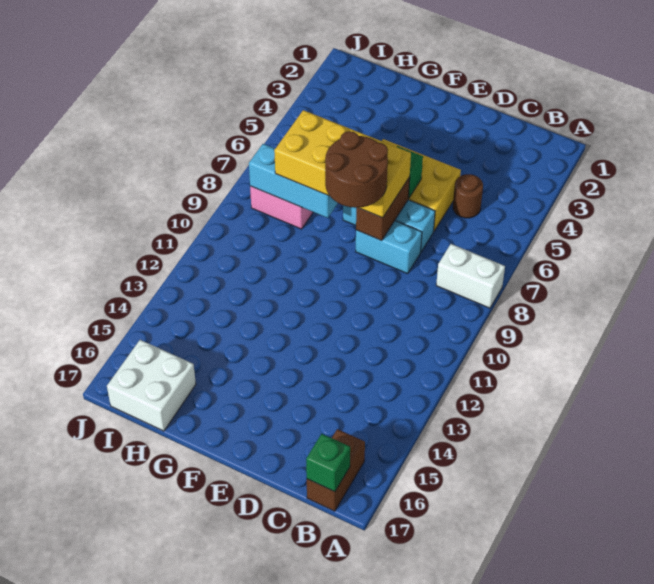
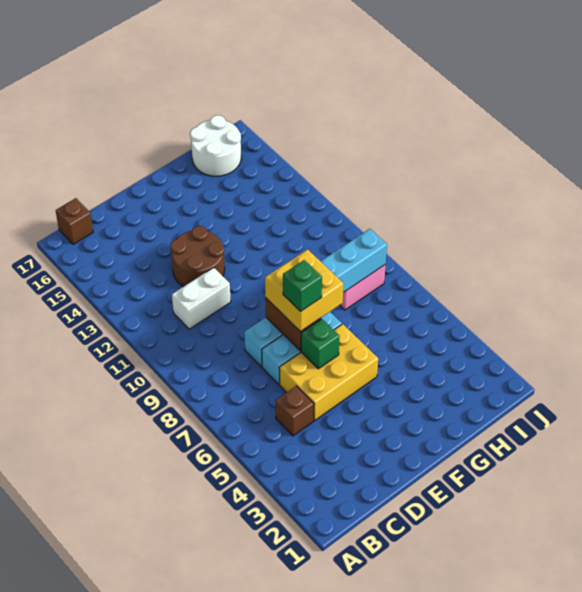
white 1x2 brick [436,244,505,308] -> white 1x2 brick moved to [172,268,231,329]
brown 1x2 brick [307,429,365,511] -> brown 1x1 brick [56,198,93,244]
green 1x1 brick [306,434,350,492] -> green 1x1 brick moved to [283,260,322,311]
brown 1x1 round brick [453,174,483,218] -> brown 1x1 brick [276,386,314,436]
yellow 2x4 brick [274,110,411,218] -> yellow 2x2 brick [265,249,343,332]
brown 2x2 round brick [325,131,388,208] -> brown 2x2 round brick moved to [170,226,225,287]
white 2x2 brick [107,340,196,431] -> white 2x2 round brick [190,115,241,176]

